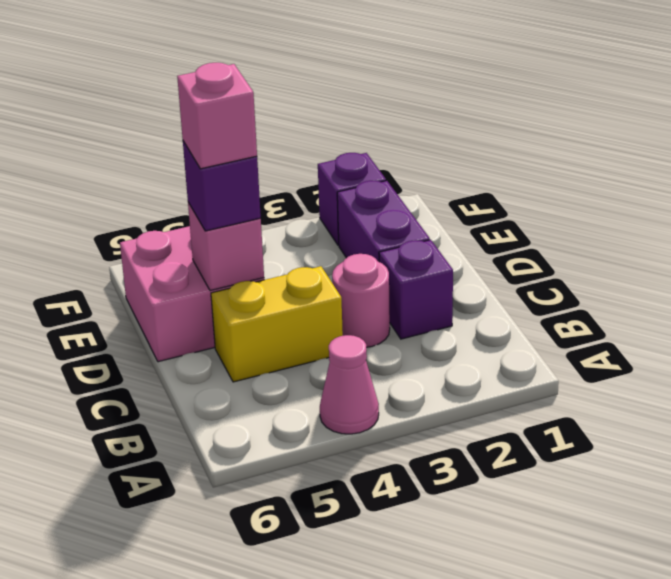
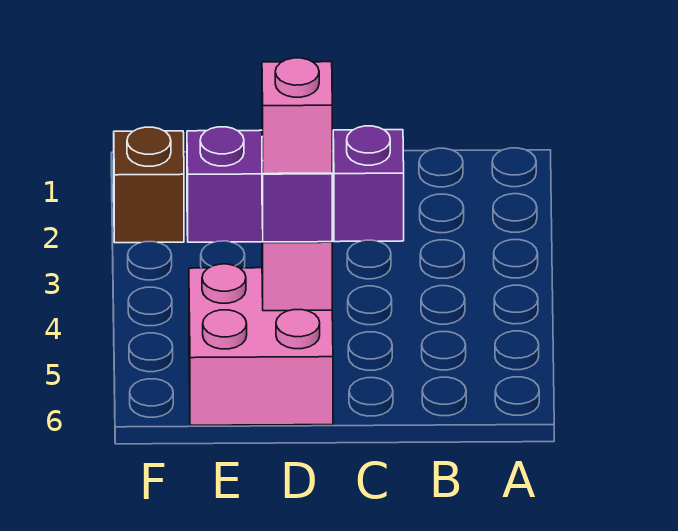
pink 1x1 cone [320,335,379,434] -> none
pink 1x1 round brick [332,254,390,347] -> none
yellow 1x2 brick [211,266,343,382] -> none
purple 1x1 brick [318,153,386,245] -> brown 1x1 brick [114,127,184,243]

